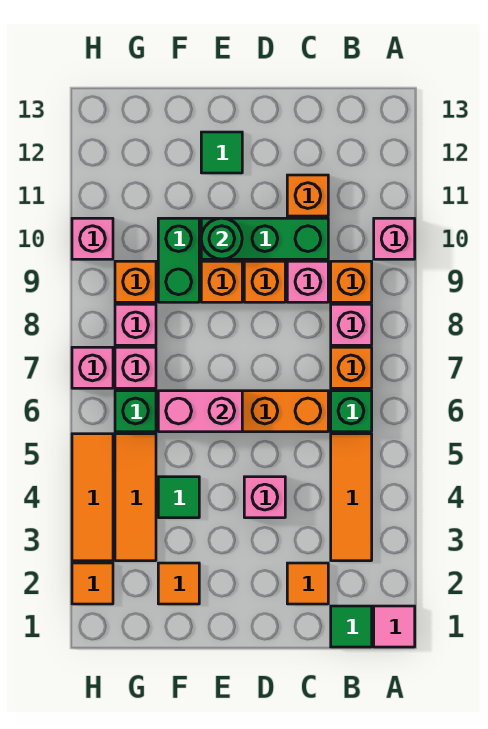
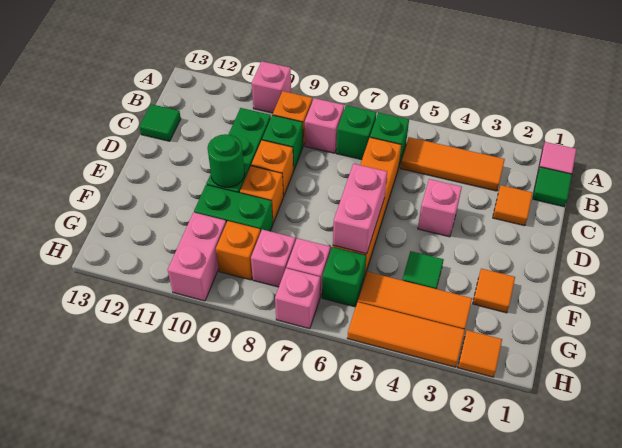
orange 1x1 brick [331,347,372,388] -> green 1x1 brick [336,105,377,160]
pink 1x1 brick [287,261,328,302] -> green 1x1 brick [262,115,303,171]
orange 1x1 brick [287,175,328,216] -> none
green 1x1 tile [201,132,242,173] -> green 1x1 tile moved to [139,104,181,141]
pink 1x1 brick [72,218,113,259] -> pink 1x2 brick [168,212,226,301]

